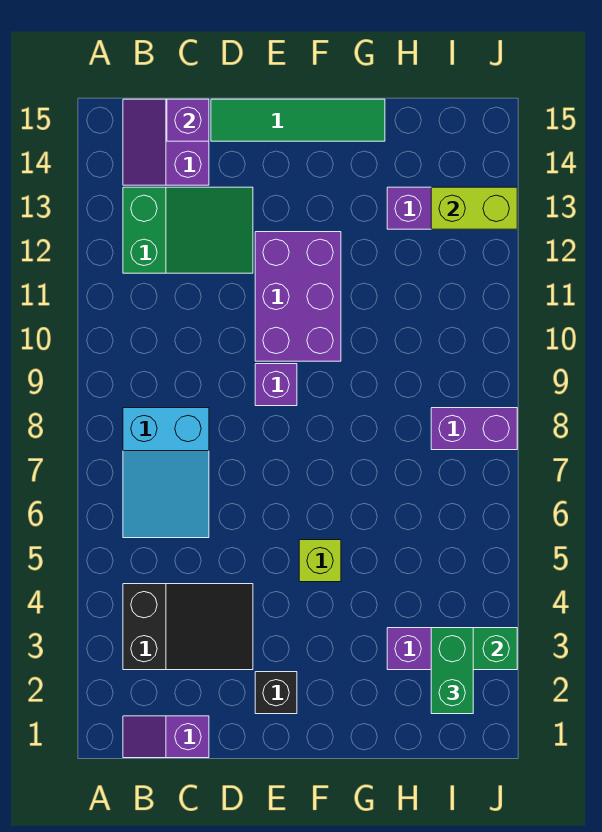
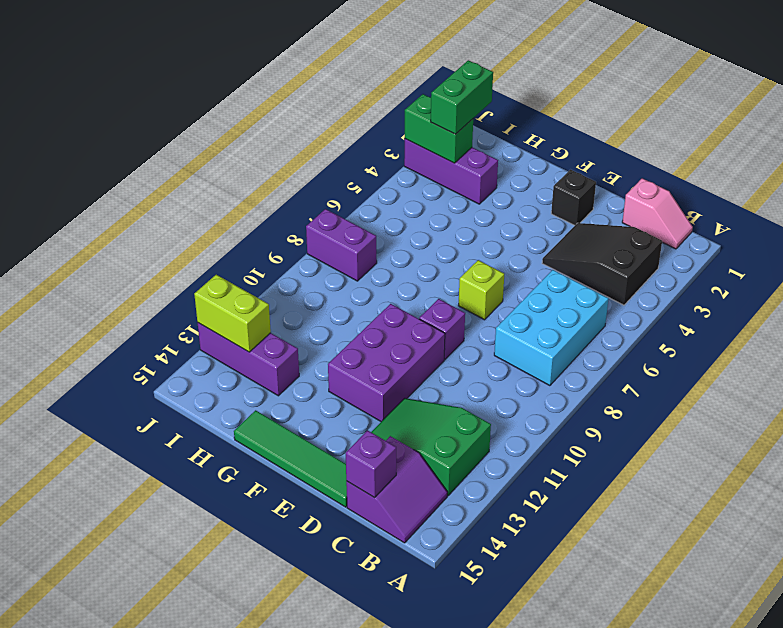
purple 1x2 slope [123,716,209,758] -> pink 1x2 slope [622,178,693,249]
cyan 2x3 slope [123,408,209,538] -> cyan 2x3 brick [494,270,609,386]
lime 1x1 brick [299,540,341,582] -> lime 1x1 brick moved to [459,260,504,320]

